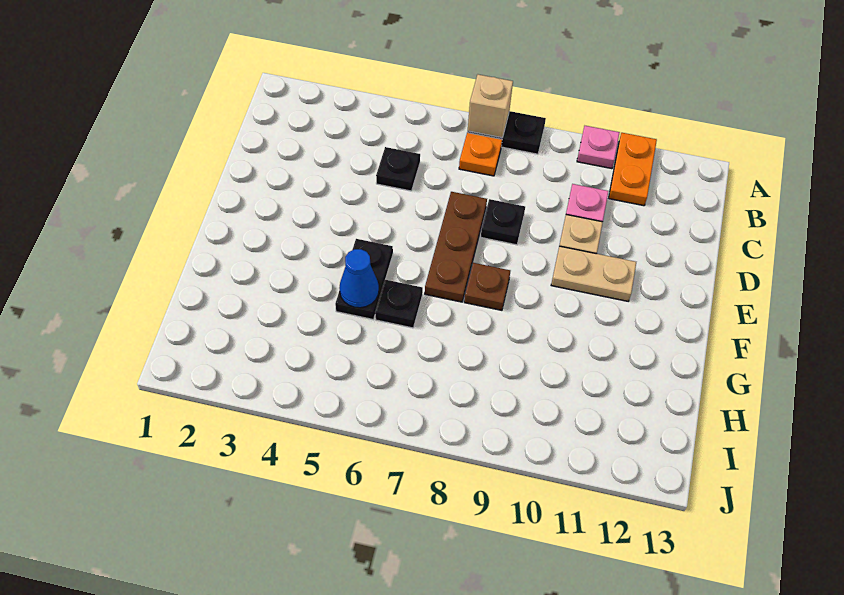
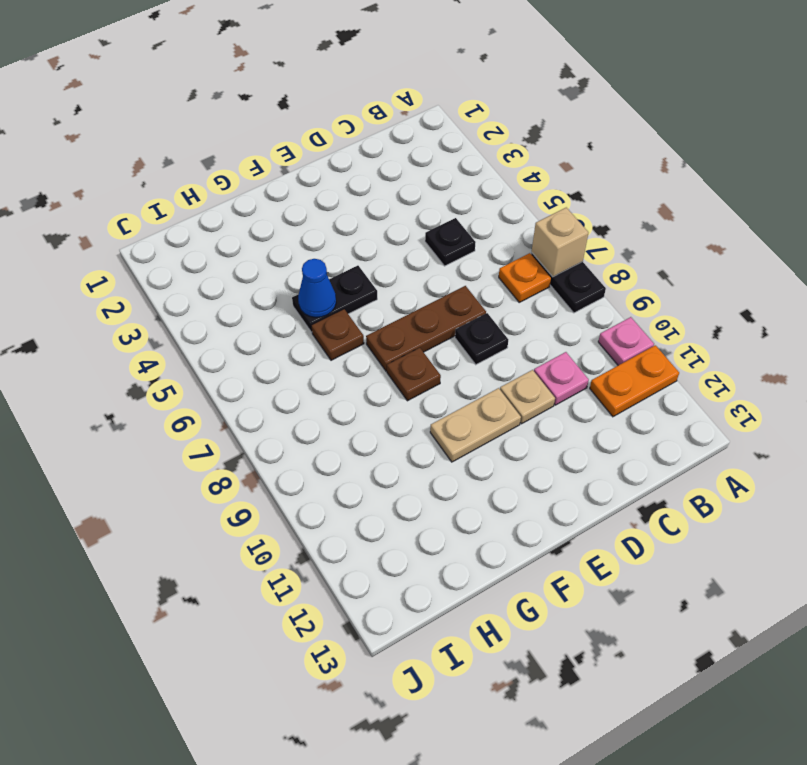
tan 1x2 plate [551,246,636,301] -> tan 1x2 plate turned to [430,388,521,462]
black 1x1 plate [375,280,423,328] -> brown 1x1 plate [311,309,364,360]

